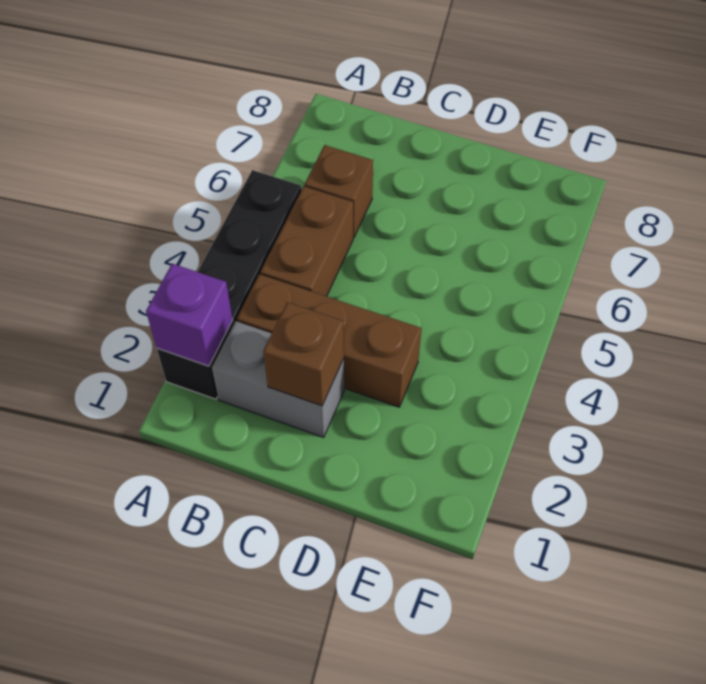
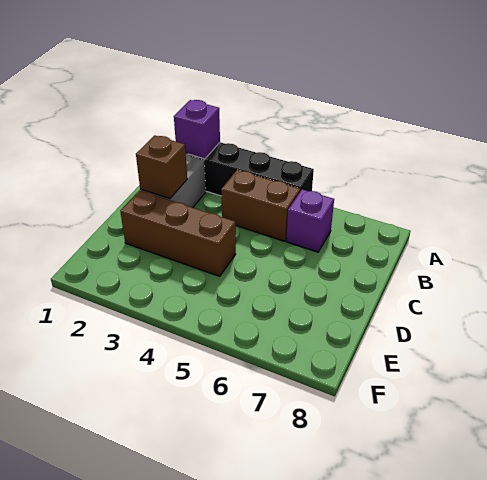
brown 1x3 brick [237,274,421,407] -> brown 1x3 brick turned to [120,190,236,276]
brown 1x1 brick [305,145,373,238] -> purple 1x1 brick [286,189,334,252]

